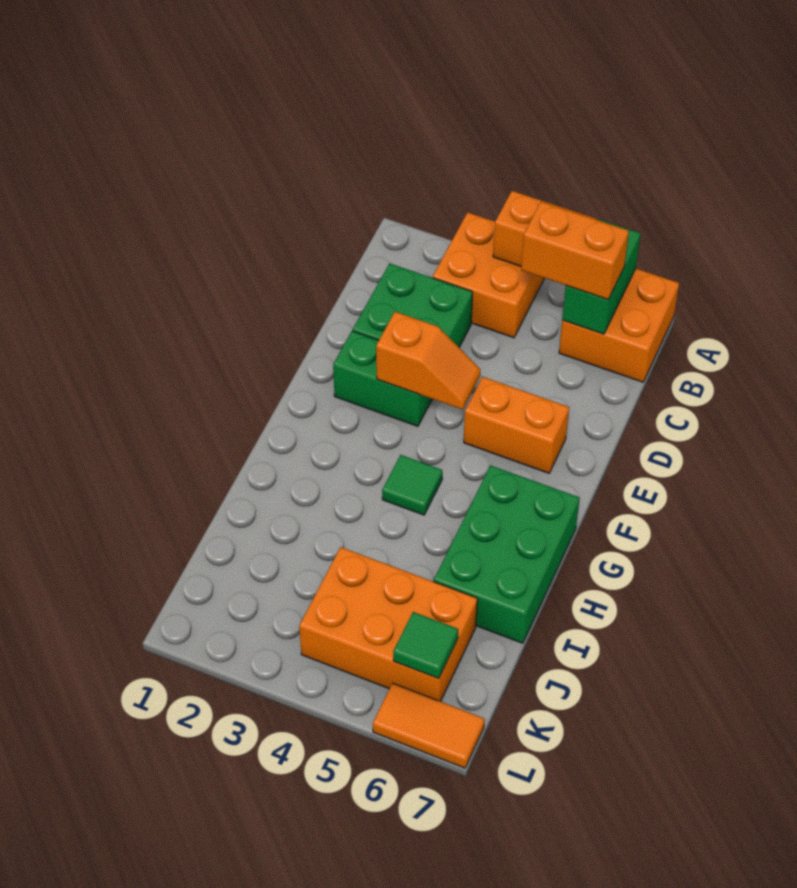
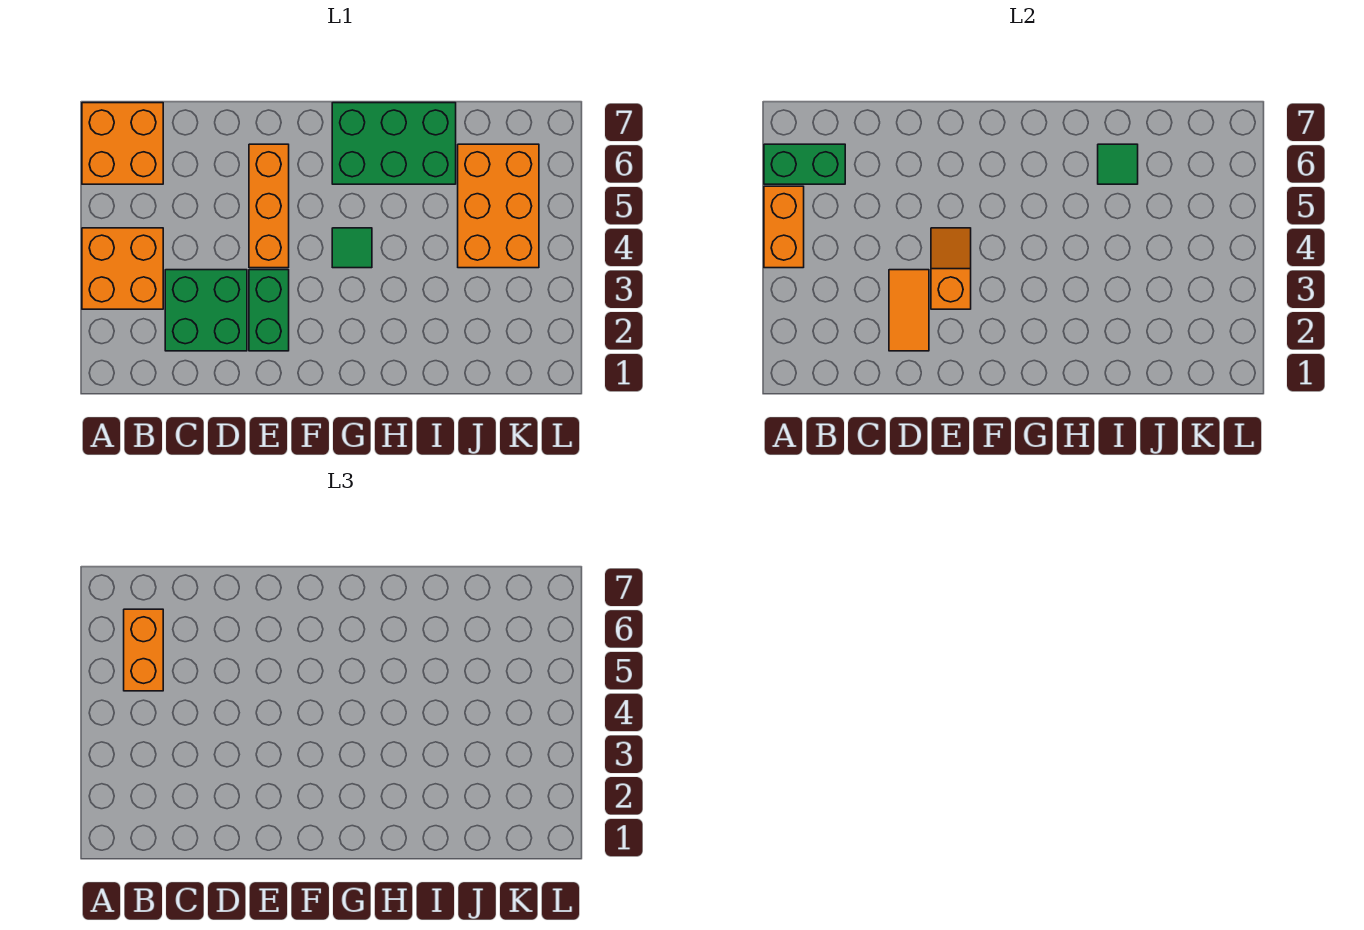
orange 1x2 brick [464,377,569,473] -> orange 1x3 brick [249,144,289,268]
green 1x1 tile [393,612,458,678] -> green 1x1 tile moved to [1098,144,1138,184]
orange 1x2 tile [373,683,485,768] -> orange 1x2 tile moved to [889,270,929,351]

